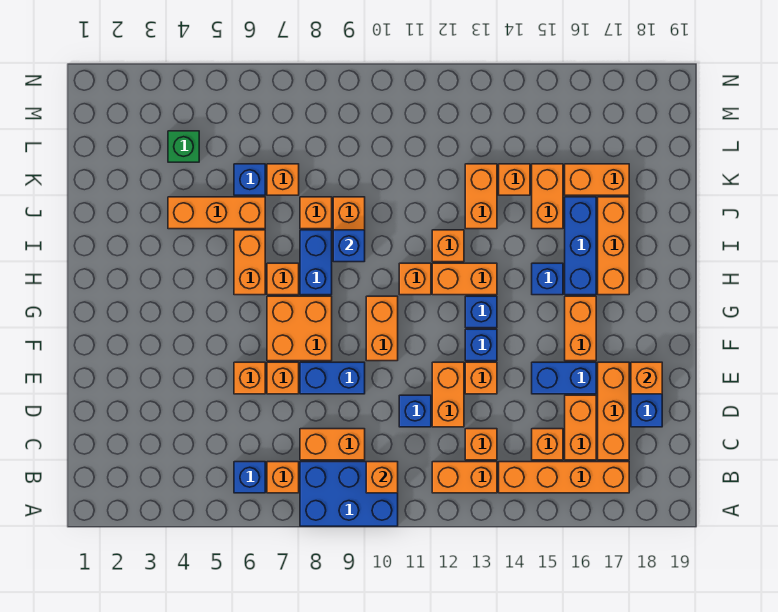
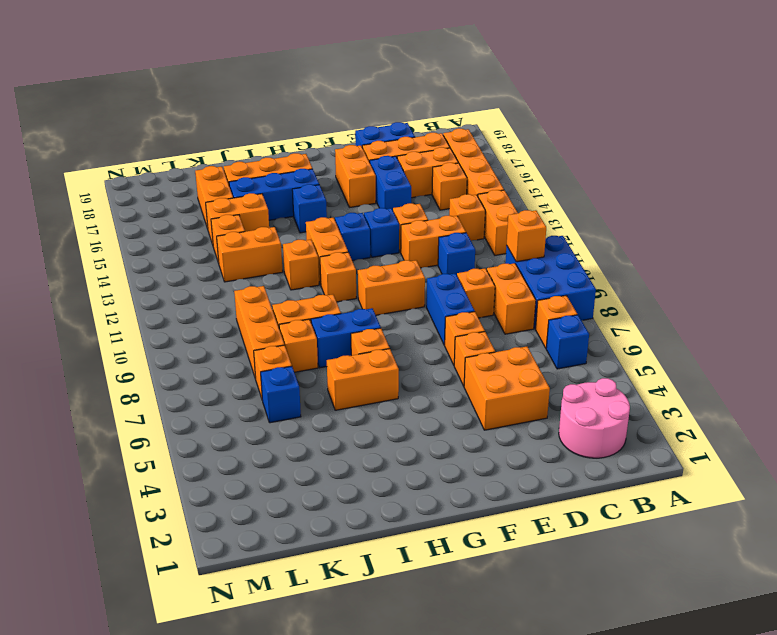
none -> pink 2x2 round brick [559,378,630,458]
orange 1x1 brick [631,362,662,394] -> orange 1x1 brick moved to [457,268,495,318]
orange 2x2 brick [267,296,332,361] -> orange 2x2 brick moved to [464,347,550,430]
orange 1x2 brick [565,296,596,361] -> orange 1x2 brick turned to [335,145,376,207]
blue 1x1 brick [333,230,365,262] -> none
orange 1x3 brick [168,197,265,229] -> orange 1x3 brick moved to [234,286,284,379]
green 1x1 brick [168,131,199,162] -> none

